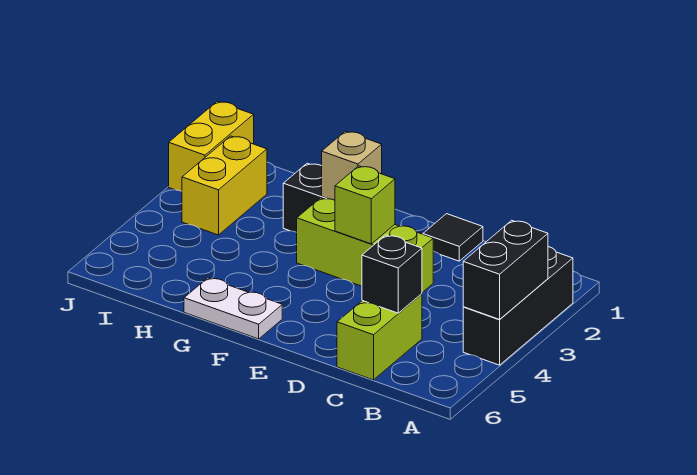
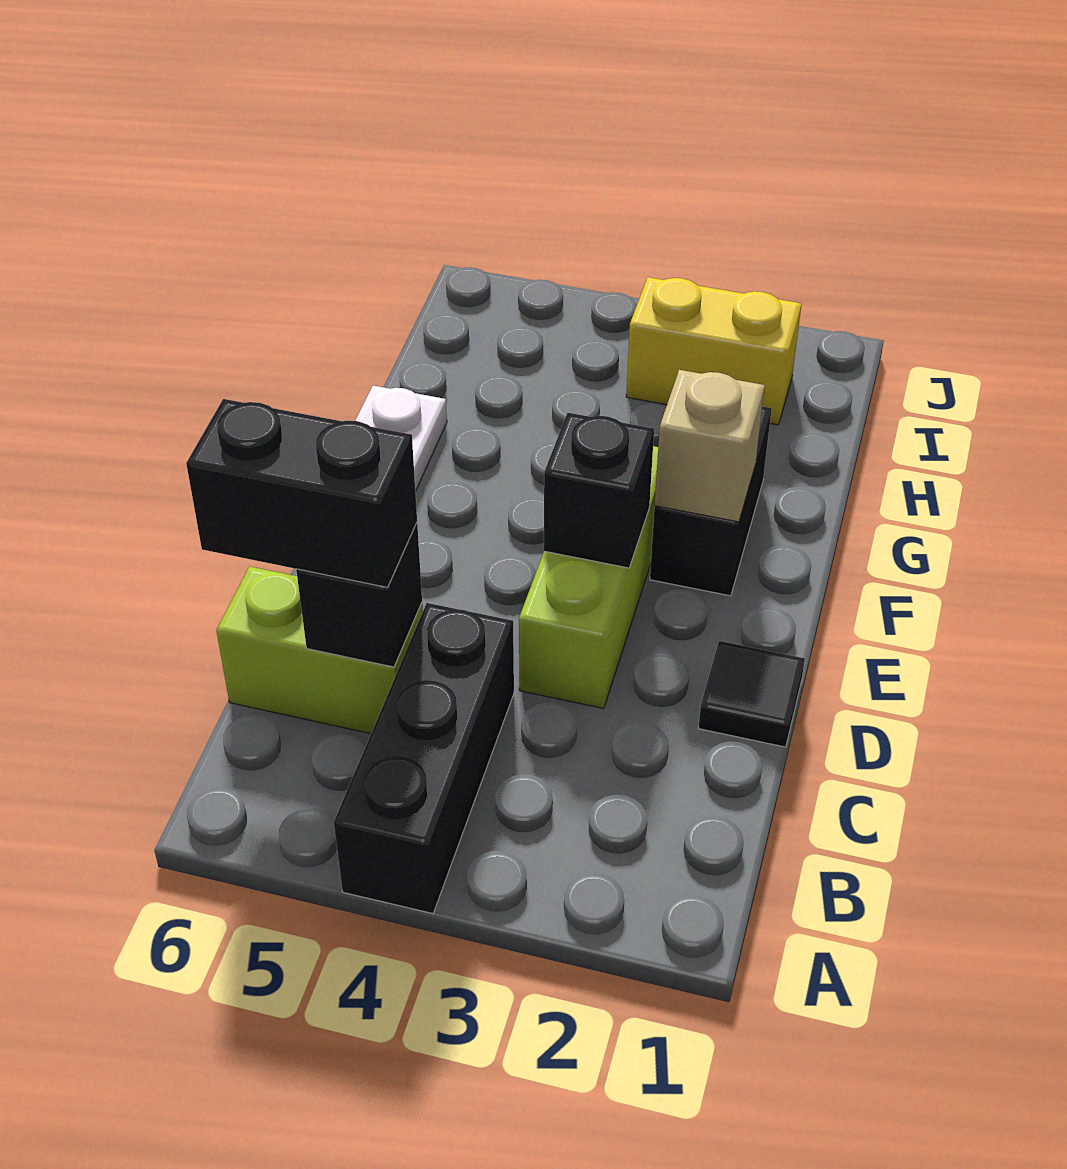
black 1x3 brick [463,247,573,365] -> black 1x3 brick turned to [334,603,514,914]
black 1x2 brick [463,220,548,319] -> black 1x2 brick moved to [186,399,417,587]
lime 1x1 brick [335,166,395,244] -> black 1x1 brick [544,413,654,568]
yellow 1x2 brick [169,101,254,191] -> none

